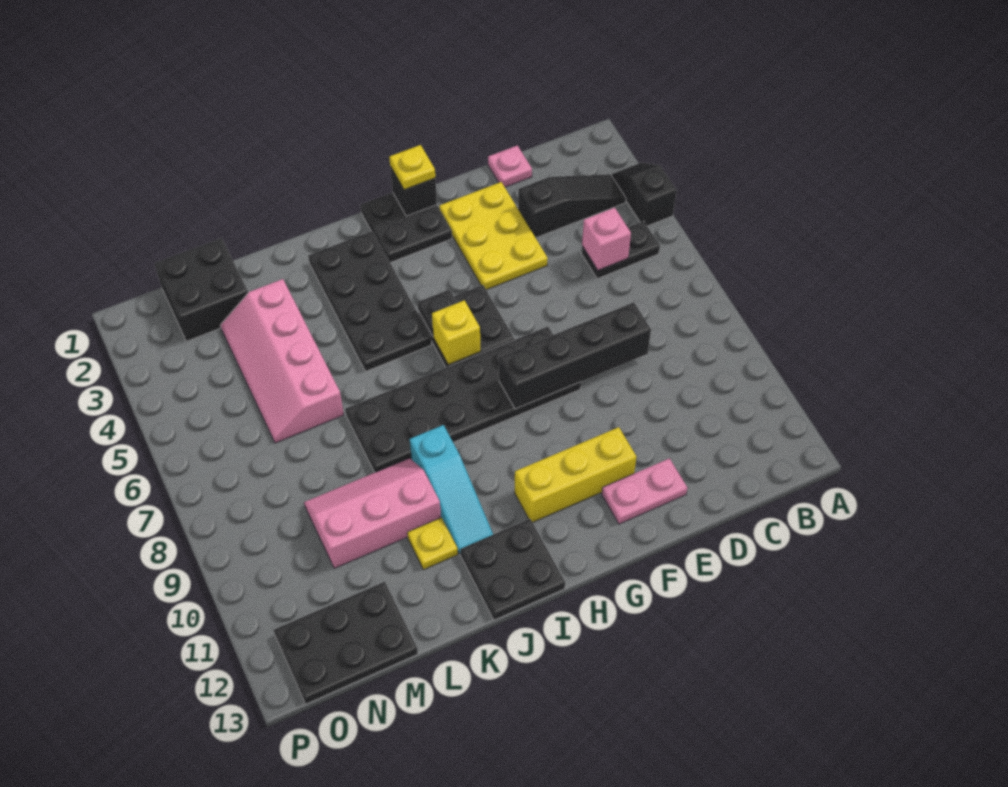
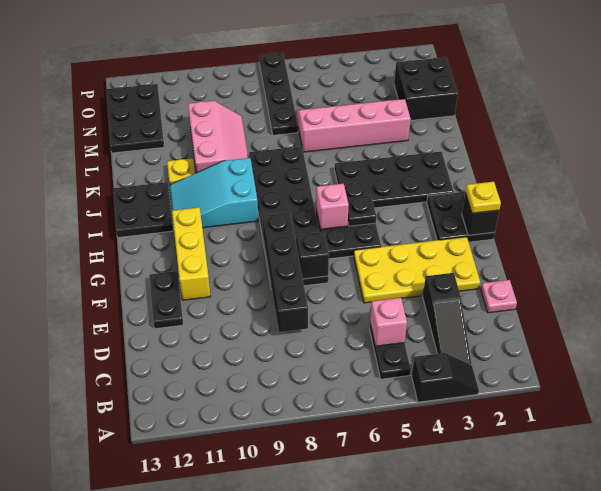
yellow 2x3 plate [439,182,548,290] -> yellow 2x4 plate [354,237,480,303]
pink 1x2 plate [602,458,687,524] -> black 1x2 plate [149,271,183,329]
none -> black 1x1 brick [296,232,329,279]
yellow 1x1 brick [432,300,481,365] -> pink 1x1 brick [316,184,349,230]
cyan 1x3 slope [410,425,493,553] -> cyan 2x3 slope [170,158,258,228]
none -> black 1x4 plate [259,53,298,135]

